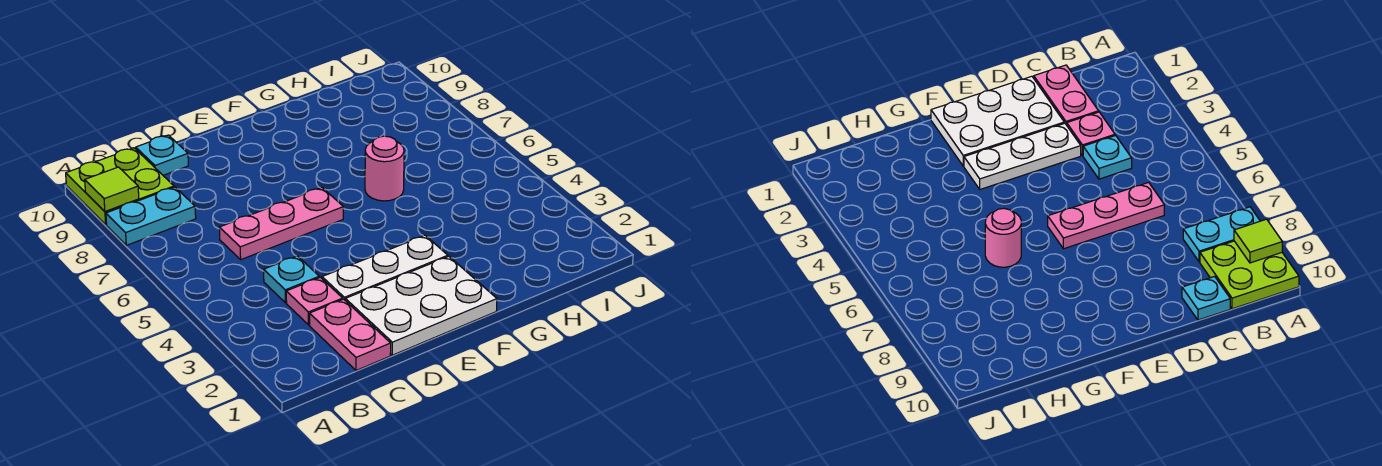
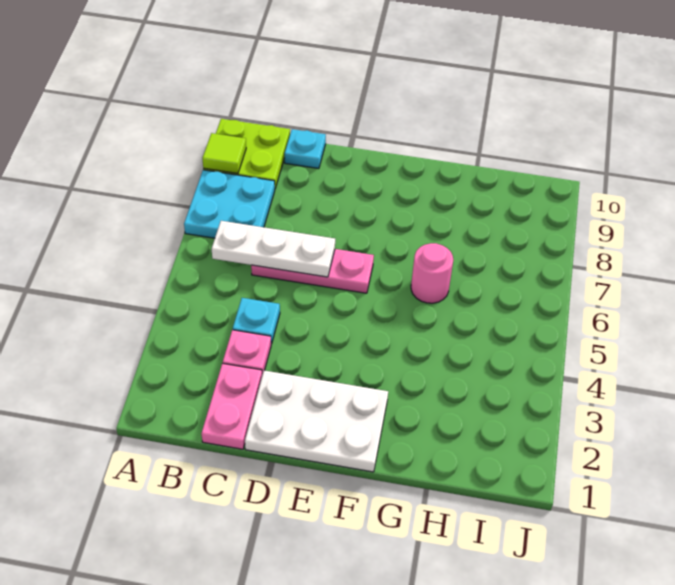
cyan 1x2 plate [106,187,196,245] -> cyan 2x2 plate [184,170,275,238]
white 1x3 plate [322,235,448,300] -> white 1x3 plate moved to [212,221,335,277]

